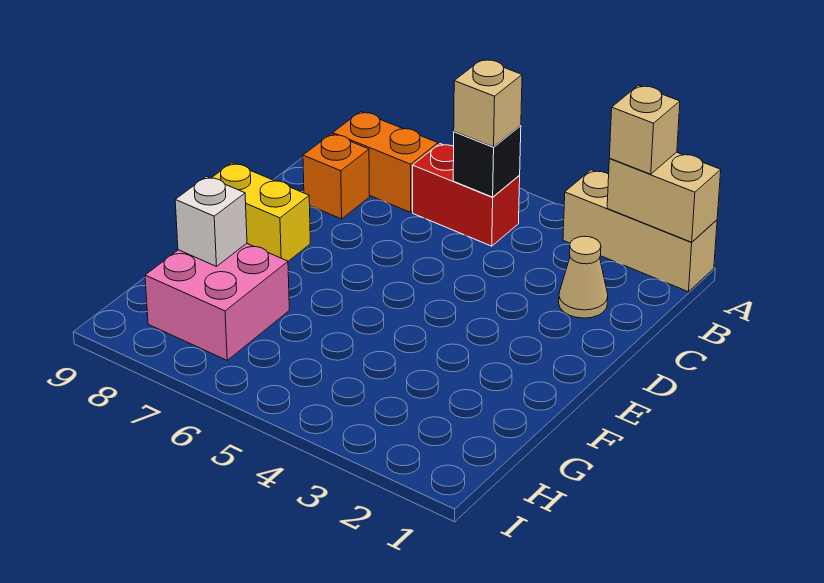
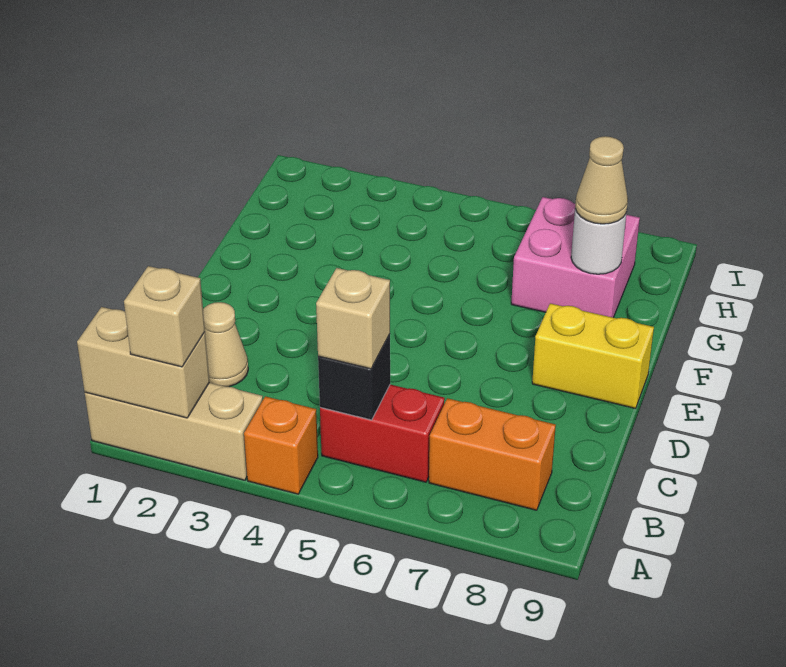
orange 1x1 brick [303,134,370,219] -> orange 1x1 brick moved to [244,396,318,494]
white 1x1 brick [175,177,247,266] -> white 1x1 round brick [571,209,627,274]
none -> tan 1x1 cone [575,136,628,224]

